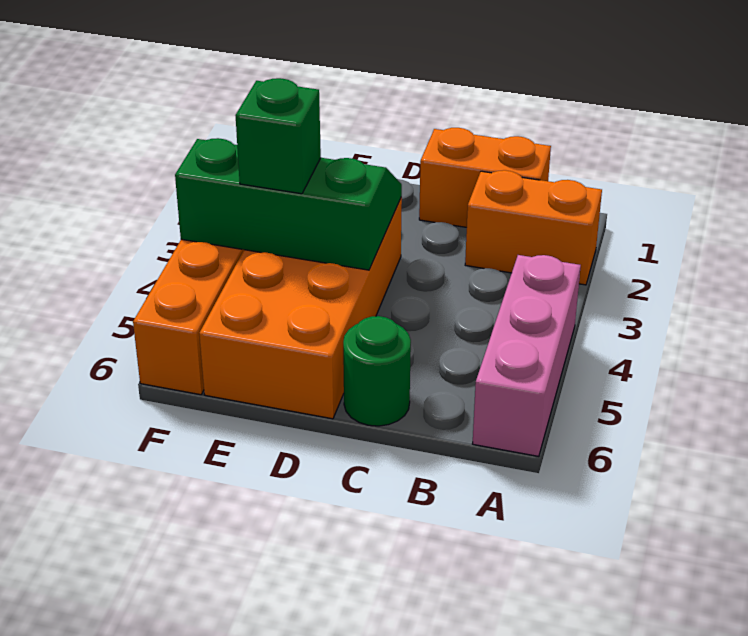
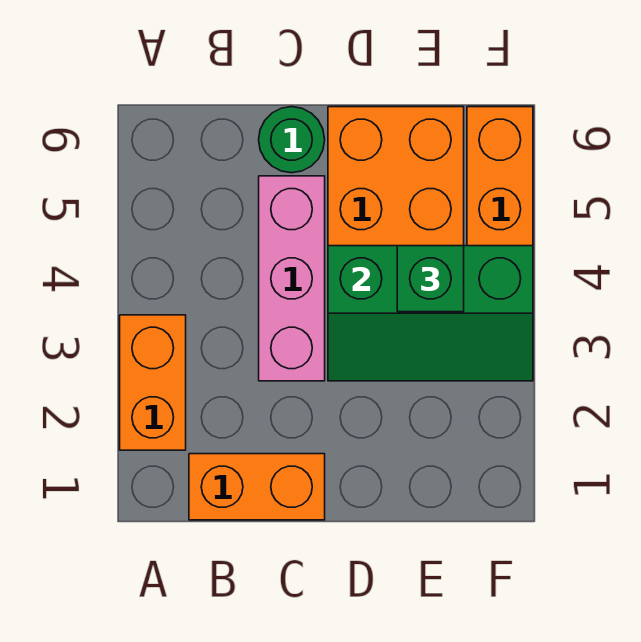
orange 1x2 brick [465,170,602,285] -> orange 1x2 brick turned to [120,315,186,450]
pink 1x3 brick [473,255,581,456] -> pink 1x3 brick moved to [259,176,325,381]

